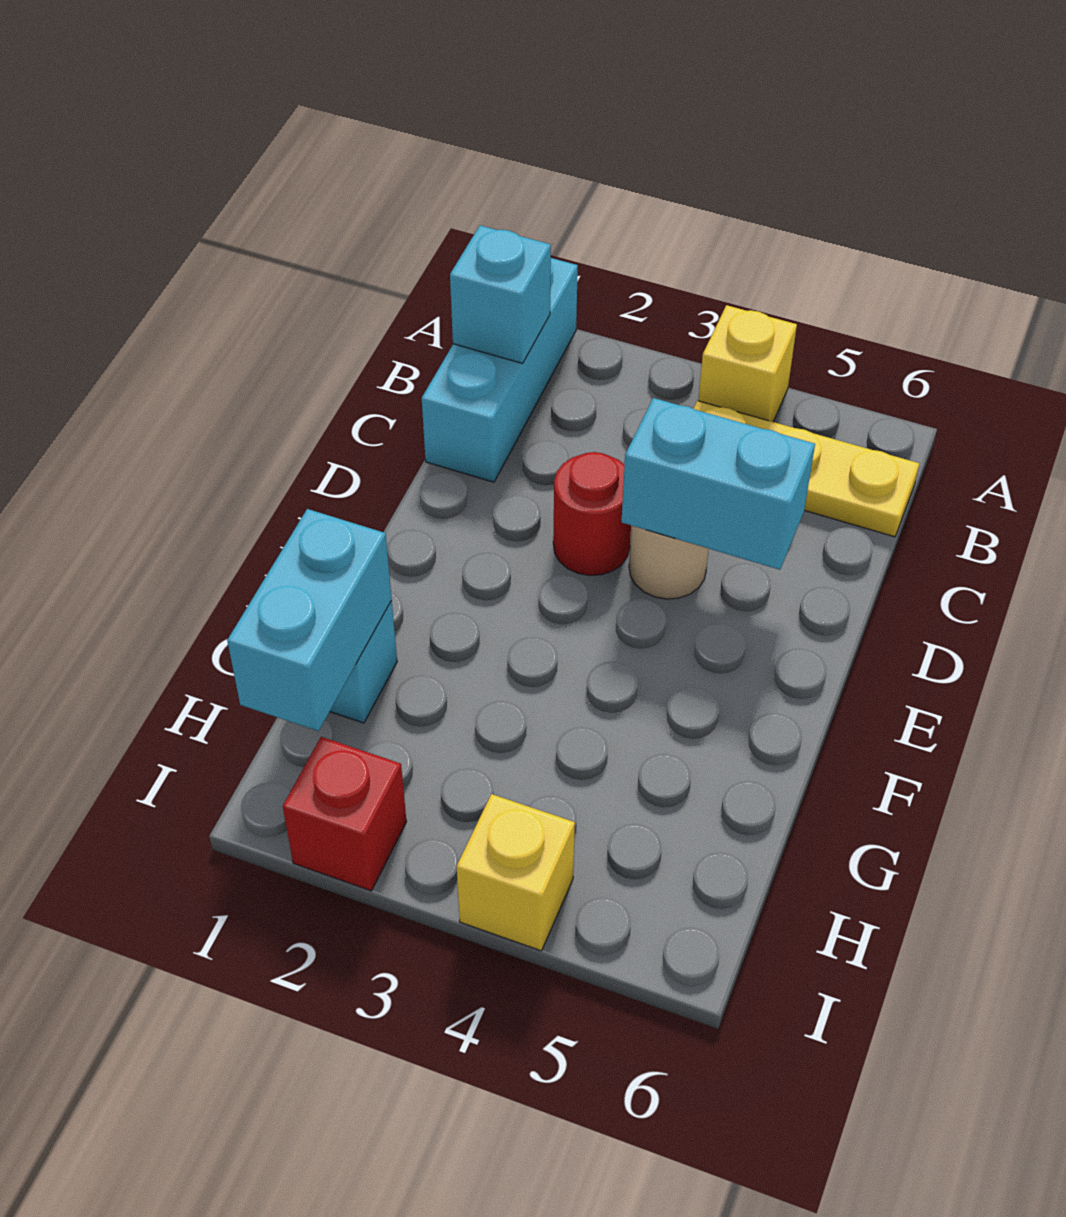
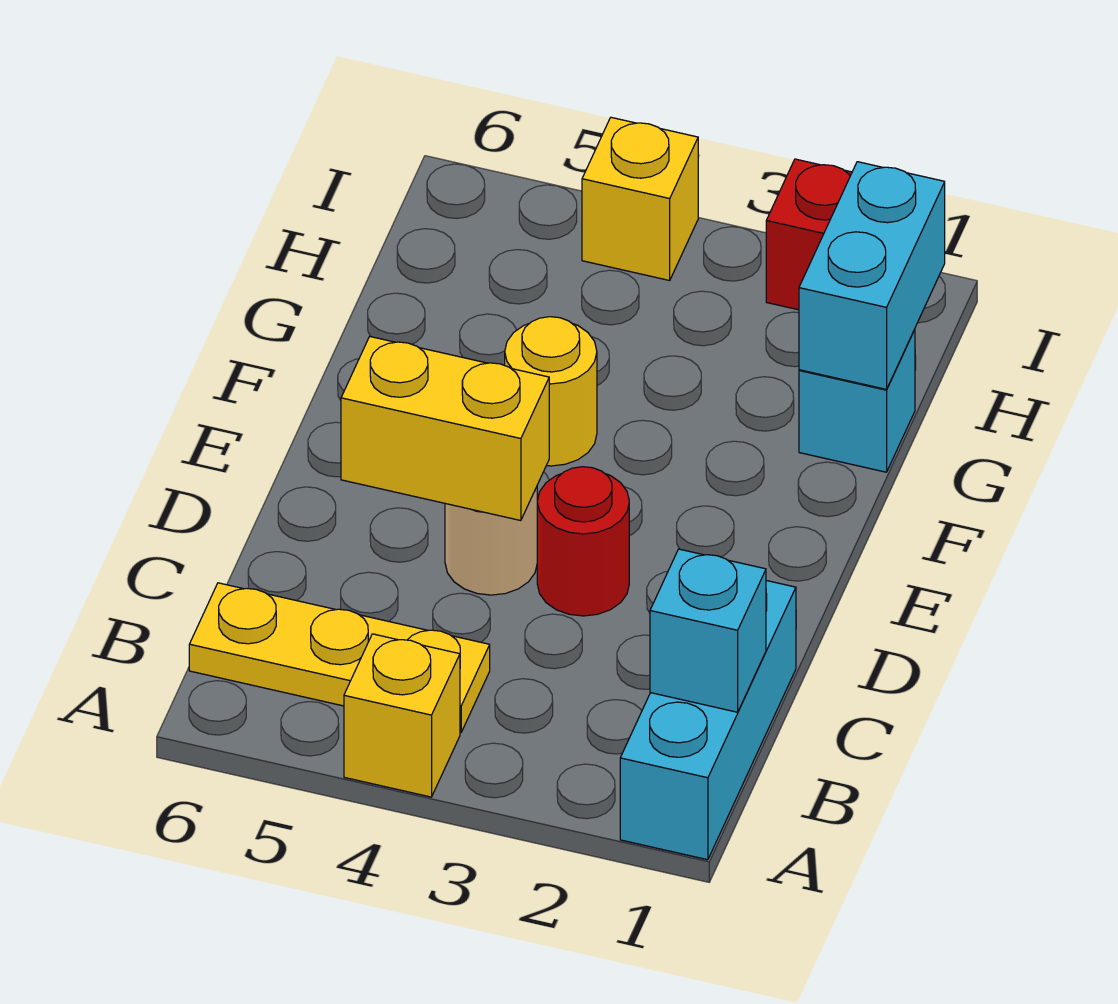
cyan 1x2 brick [622,398,815,570] -> yellow 1x2 brick [341,337,549,521]
none -> yellow 1x1 round brick [505,317,597,466]

